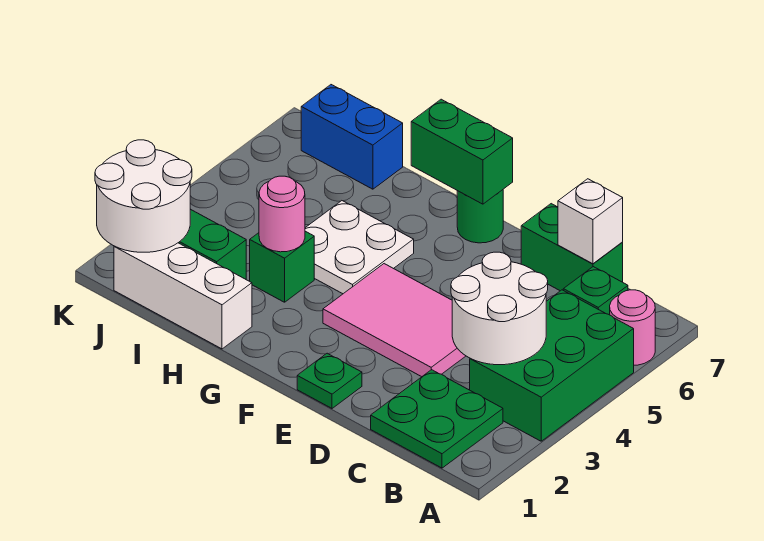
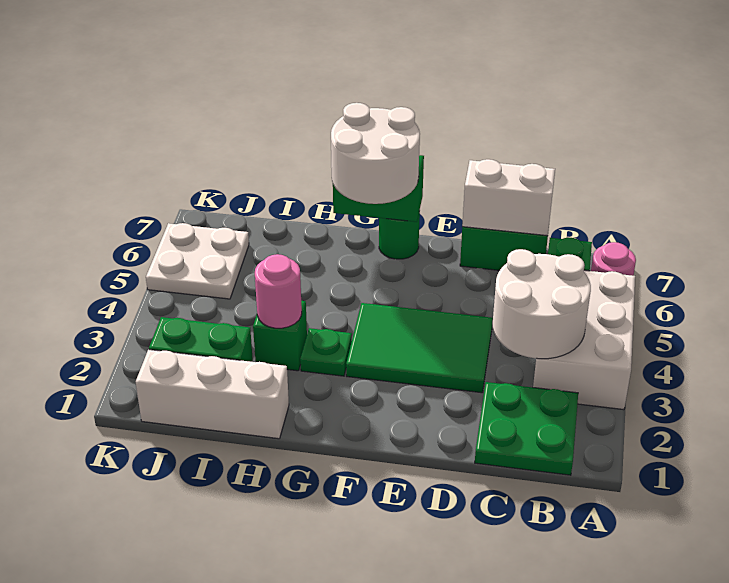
green 2x3 brick [470,290,634,441] -> white 2x3 brick [533,270,635,410]
white 1x1 brick [558,179,623,264] -> white 1x2 brick [462,159,555,236]
pink 2x3 tile [323,264,465,377] -> green 2x3 tile [346,303,493,393]
green 1x1 plate [297,353,362,408] -> green 1x1 plate moved to [300,328,352,376]
white 2x2 plate [305,201,414,294] -> white 2x2 plate moved to [146,223,249,299]
blue 1x2 brick [301,85,403,189] -> none
white 2x2 round brick [95,140,192,252] -> white 2x2 round brick moved to [331,103,420,204]

